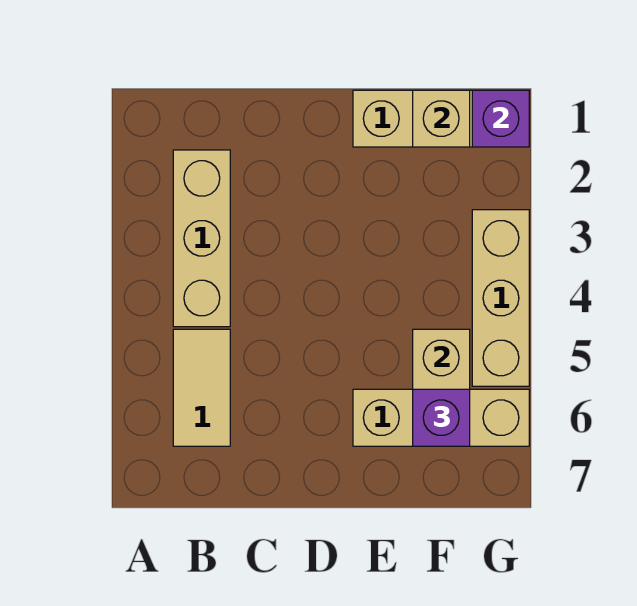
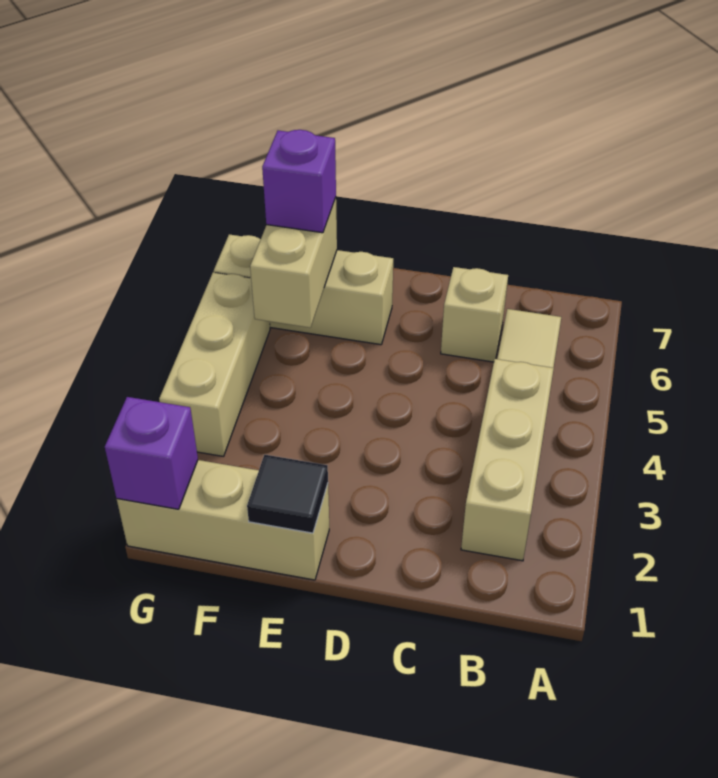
none -> black 1x1 tile [247,455,328,533]
tan 1x1 brick [413,90,470,147] -> tan 1x1 brick moved to [441,267,508,362]

